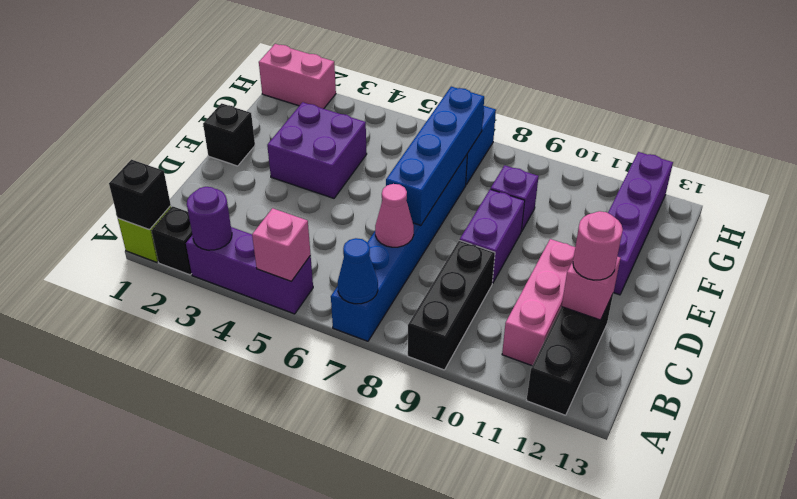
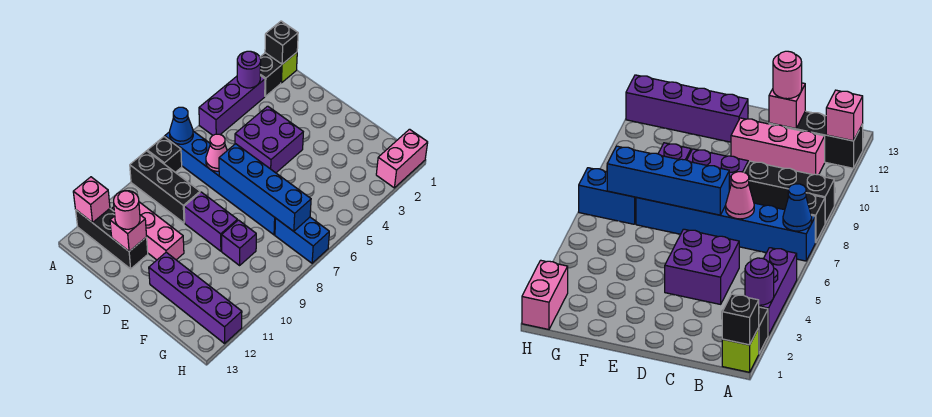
pink 1x1 brick [252,208,311,281] -> pink 1x1 brick moved to [73,177,110,223]
black 1x1 brick [203,103,255,166] -> black 1x1 brick moved to [147,137,182,172]
purple 2x2 brick [267,102,367,198] -> purple 2x2 brick moved to [235,106,303,173]

